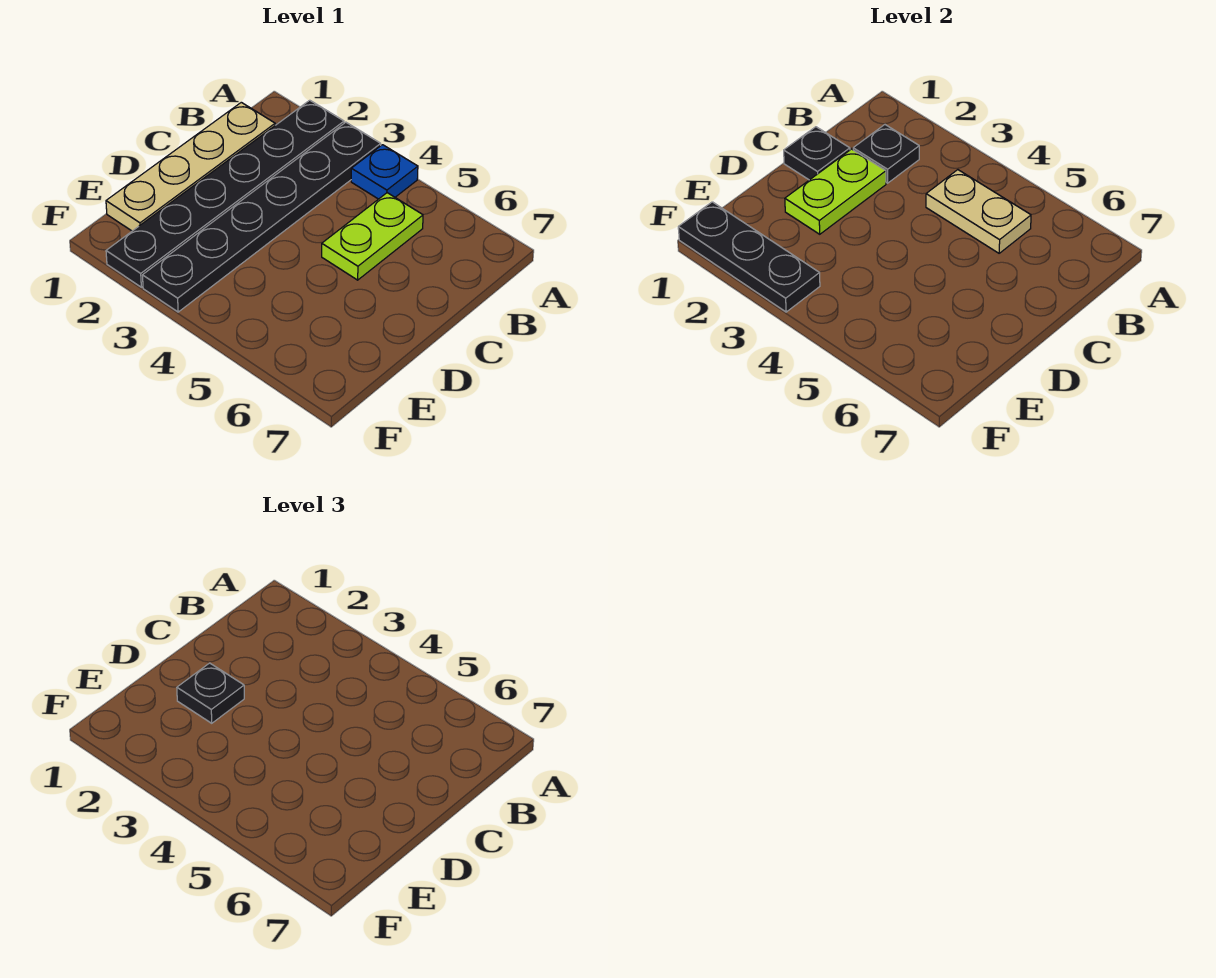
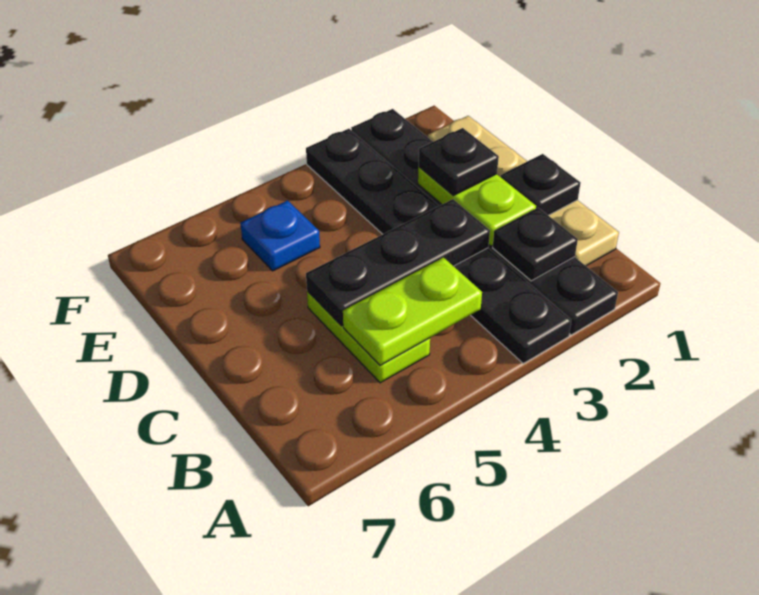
blue 1x1 plate [351,145,418,199] -> blue 1x1 plate moved to [240,200,320,271]
tan 1x2 plate [926,170,1031,253] -> lime 1x2 plate [343,258,482,366]
black 1x3 plate [678,202,820,312] -> black 1x3 plate moved to [306,199,490,326]

